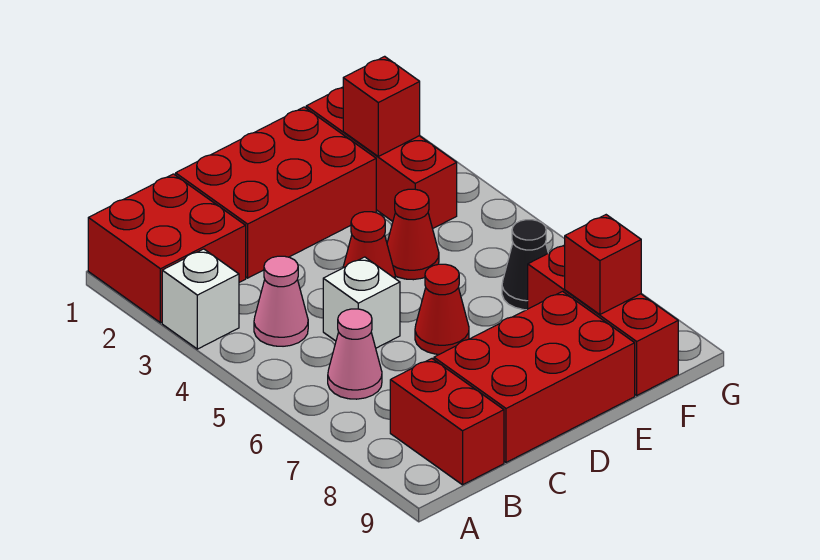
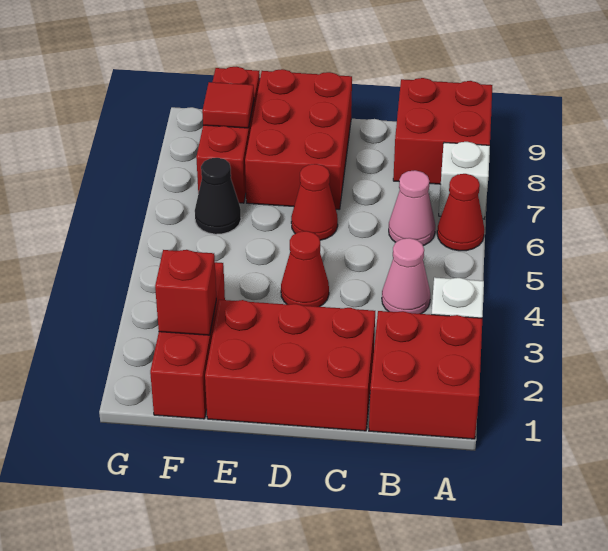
red 1x2 brick [390,359,504,485] -> red 2x2 brick [393,78,492,184]
white 1x1 brick [323,257,400,348] -> white 1x1 brick moved to [439,142,490,219]
red 2x3 brick [434,291,635,462] -> red 2x3 brick turned to [245,69,352,209]
red 1x1 cone [387,189,439,280] -> red 1x1 cone moved to [437,174,484,251]
red 1x1 brick [565,215,641,315] -> red 1x1 tile [202,82,254,128]

